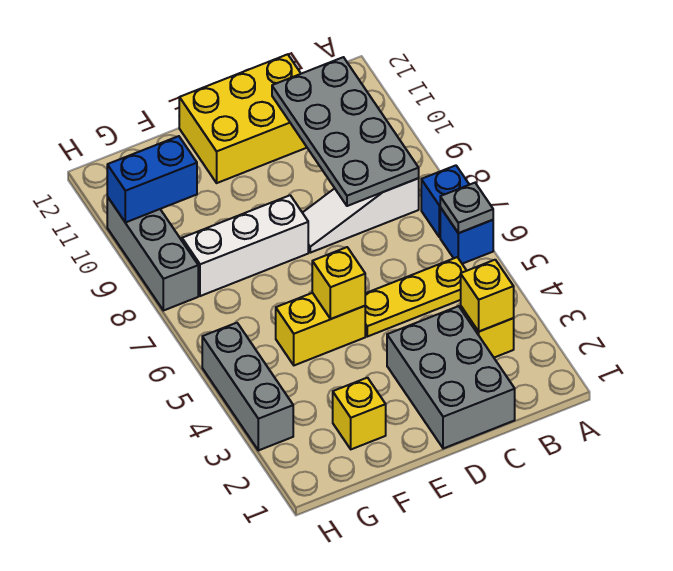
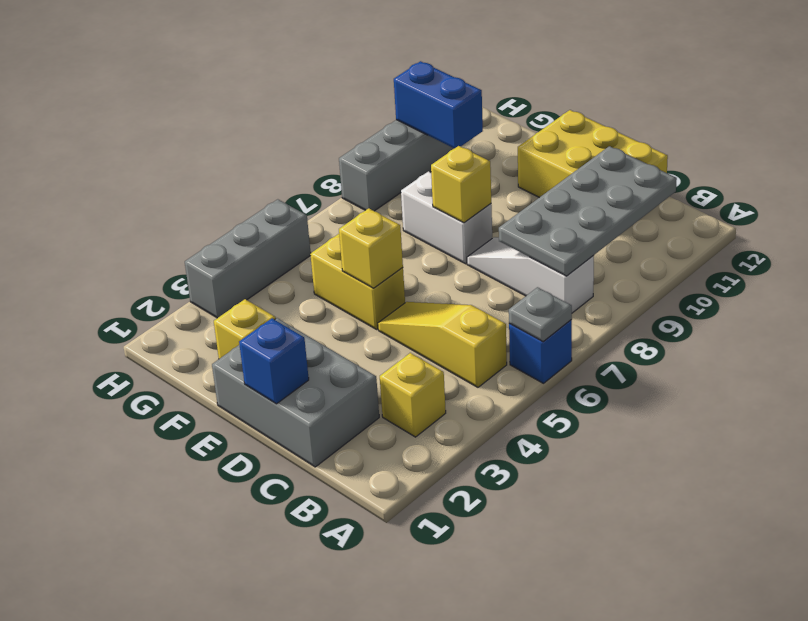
blue 1x1 brick [421,165,469,237] -> blue 1x1 brick moved to [239,319,309,404]
yellow 1x1 brick [461,260,514,331] -> yellow 1x1 brick moved to [431,146,491,223]
yellow 1x3 plate [365,257,467,337] -> yellow 1x3 slope [378,302,507,387]
grey 2x3 brick [387,306,515,449] -> grey 2x3 brick turned to [212,318,379,467]
white 1x3 brick [182,195,308,296] -> white 1x2 brick [401,171,492,264]

